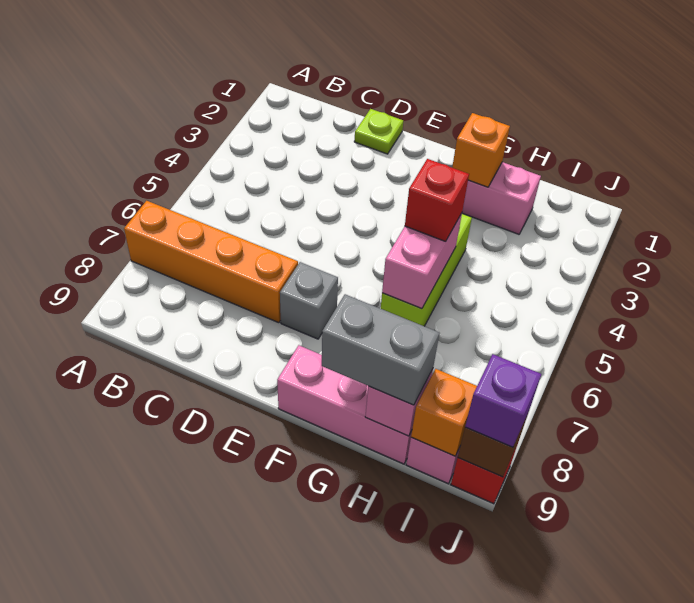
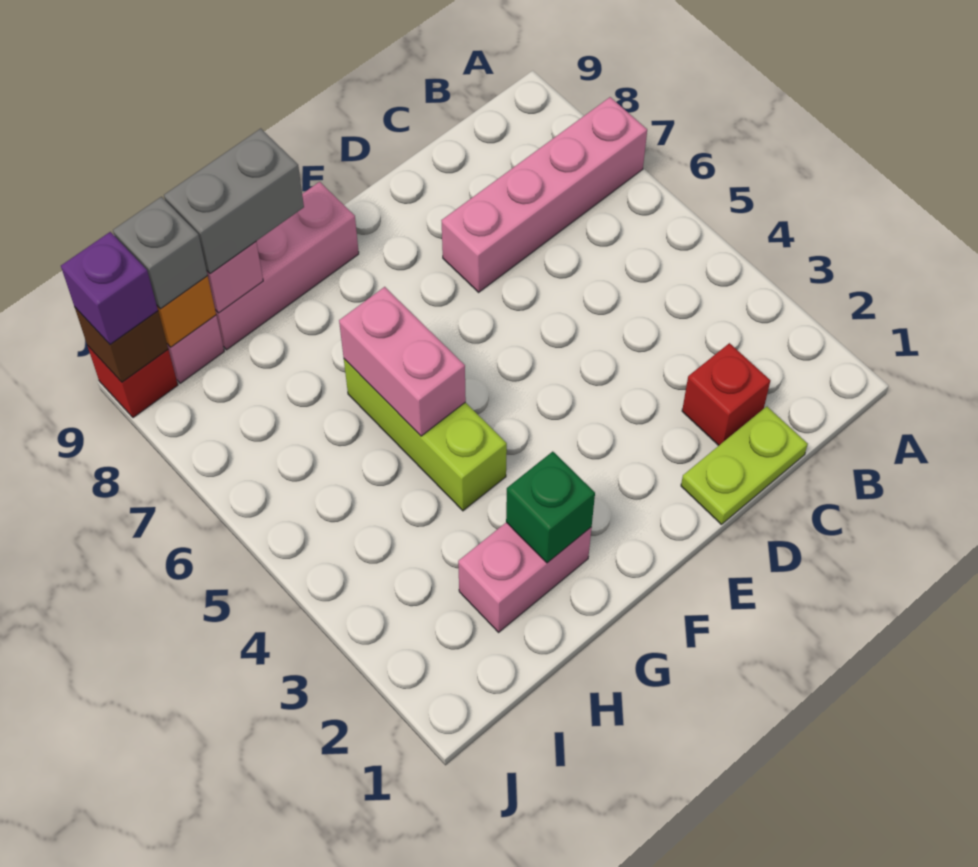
orange 1x4 brick [124,201,298,323] -> pink 1x4 brick [441,97,647,292]
lime 1x1 plate [354,109,403,154] -> lime 1x2 plate [681,406,808,524]
grey 1x1 brick [280,262,338,339] -> grey 1x1 brick moved to [113,197,208,309]
orange 1x1 brick [452,113,510,187] -> green 1x1 brick [506,452,595,563]
red 1x1 brick [405,159,469,241] -> red 1x1 brick moved to [682,343,770,446]

